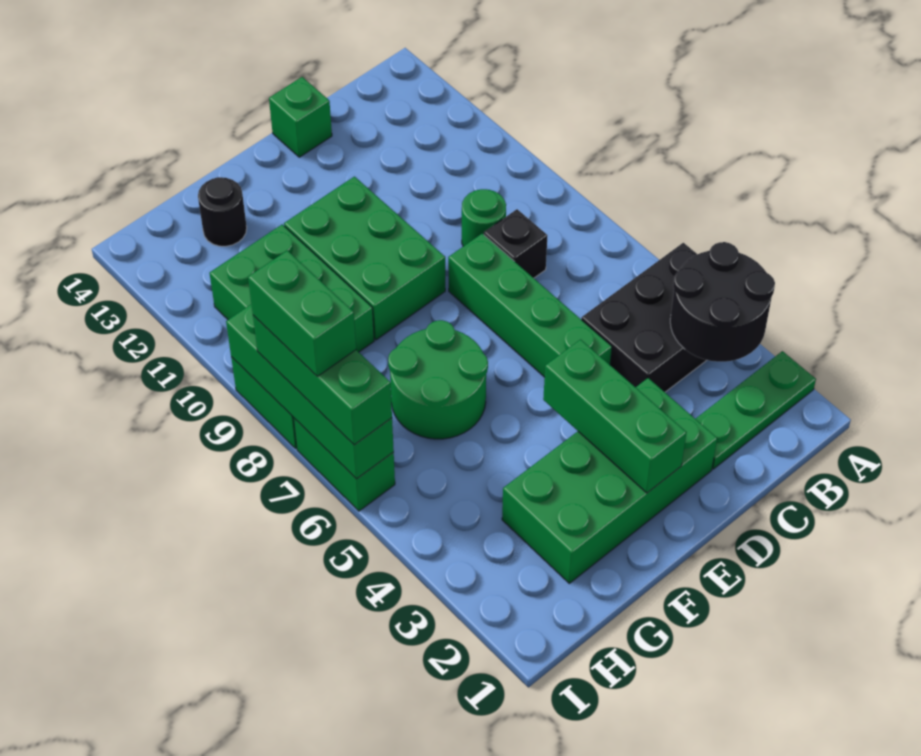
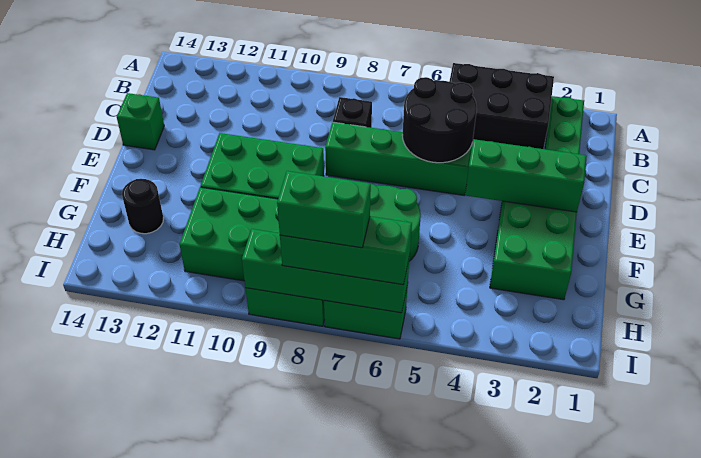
black 2x2 round brick [670,242,775,362] -> black 2x2 round brick moved to [402,77,477,163]
black 2x3 brick [581,243,707,392] -> black 2x3 brick turned to [449,63,554,149]
green 1x1 round brick [462,189,506,246] -> none

